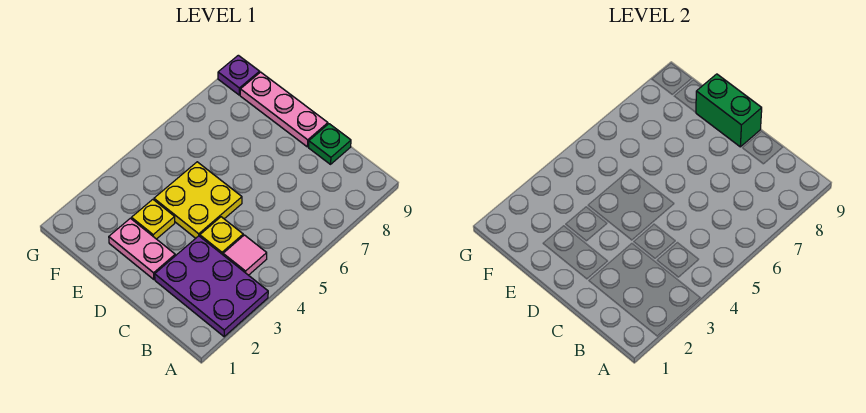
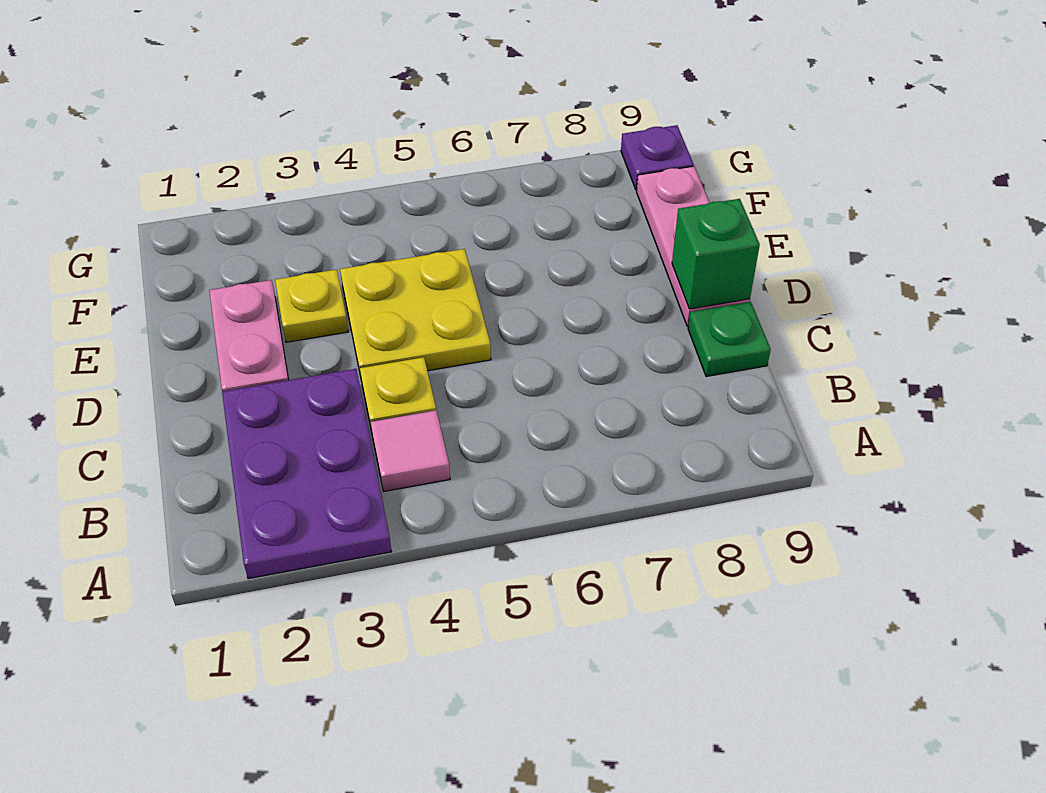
green 1x2 brick [696,74,762,147] -> green 1x1 brick [672,199,760,309]

